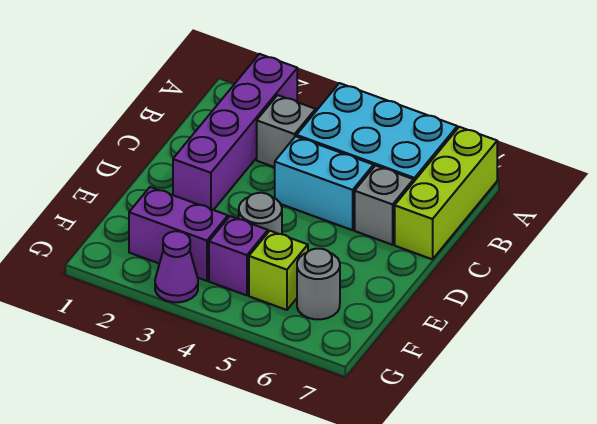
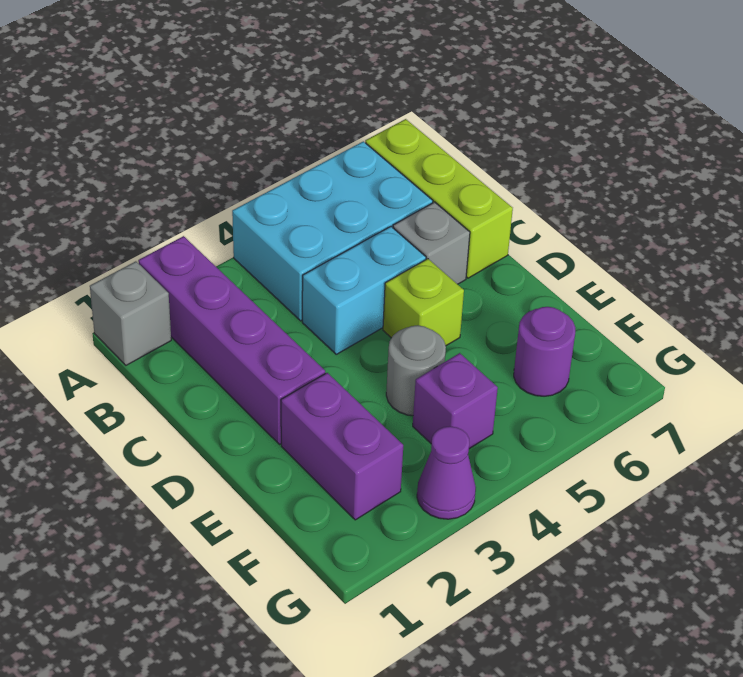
grey 1x1 brick [257,95,316,167] -> grey 1x1 brick moved to [90,261,171,365]
purple 1x2 brick [129,187,228,281] -> purple 1x2 brick turned to [281,373,403,520]
lime 1x1 brick [249,231,308,310] -> lime 1x1 brick moved to [383,259,464,346]
grey 1x1 round brick [297,249,340,319] -> purple 1x1 round brick [514,307,575,396]

